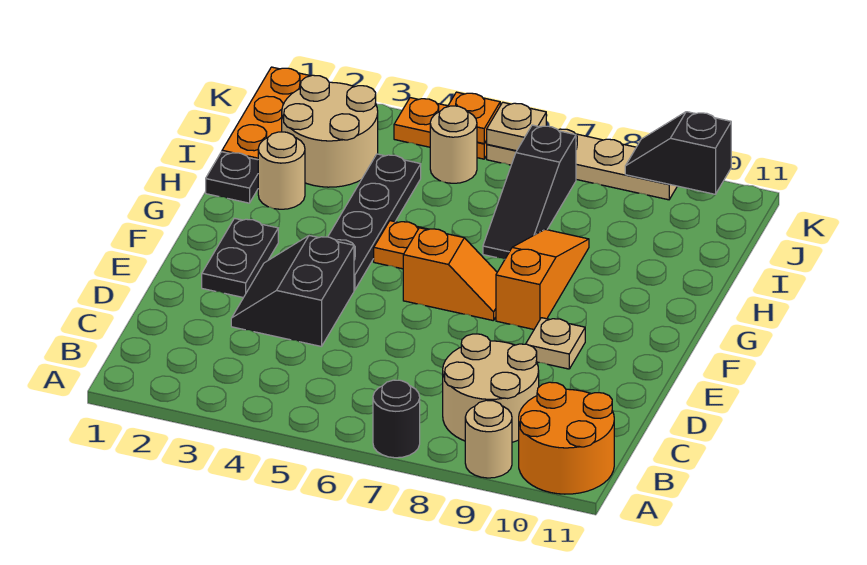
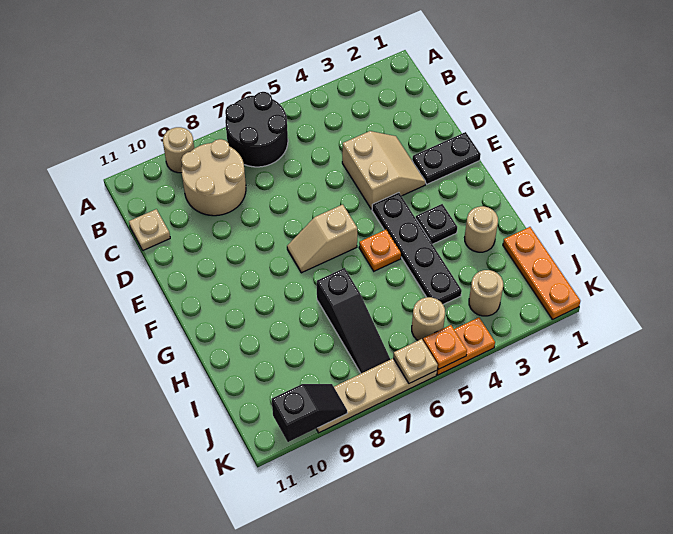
black 1x1 round brick [373,380,420,458] -> black 2x2 round brick [225,92,288,167]
orange 2x2 round brick [519,382,614,494] -> none
black 2x2 slope [231,236,354,347] -> tan 2x2 slope [342,131,426,209]
black 1x2 plate [202,218,278,298] -> black 1x2 plate turned to [412,132,481,184]
tan 1x1 plate [526,318,585,369] -> tan 1x1 plate moved to [129,209,170,250]
orange 1x2 slope [403,228,497,321] -> tan 1x2 slope [287,205,357,273]
orange 1x3 slope [496,229,589,329] -> none
black 1x1 plate [206,152,258,203] -> black 1x1 plate moved to [416,204,457,244]
black 1x3 slope [483,125,576,259] -> black 1x3 slope turned to [317,268,390,373]
tan 2x2 round brick [282,75,378,187] -> tan 1x1 round brick [469,270,503,316]

